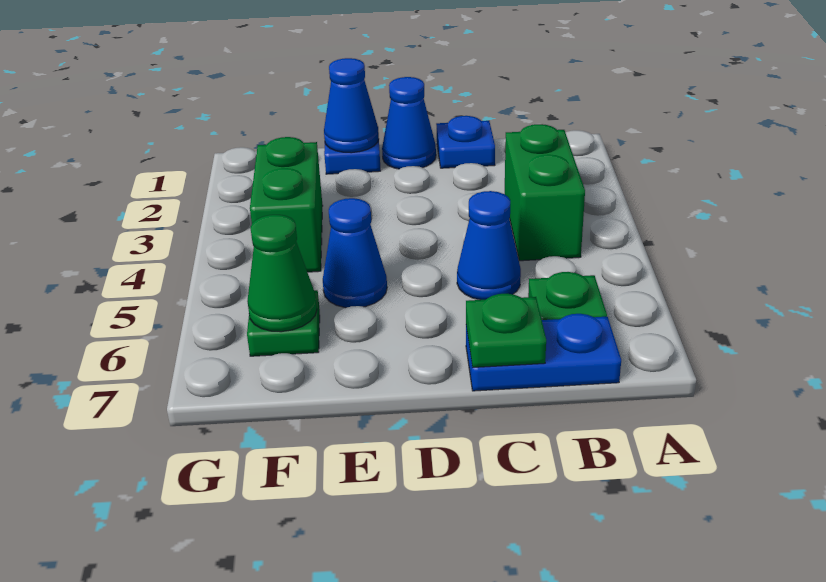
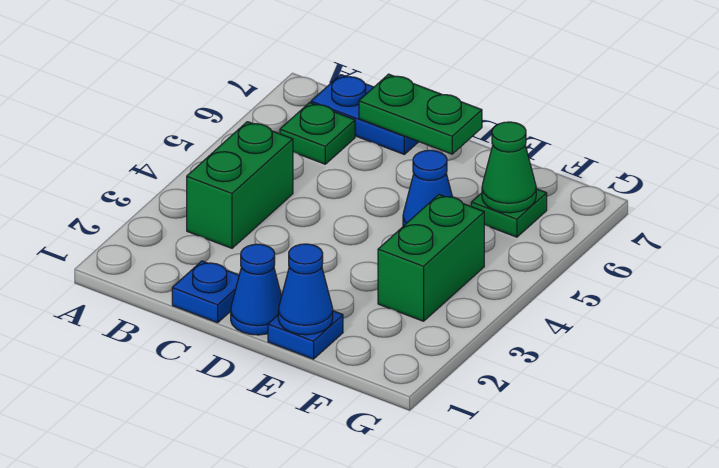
blue 1x1 cone [457,191,521,300] -> none
green 1x1 plate [466,294,546,368] -> green 1x2 plate [359,74,482,154]

